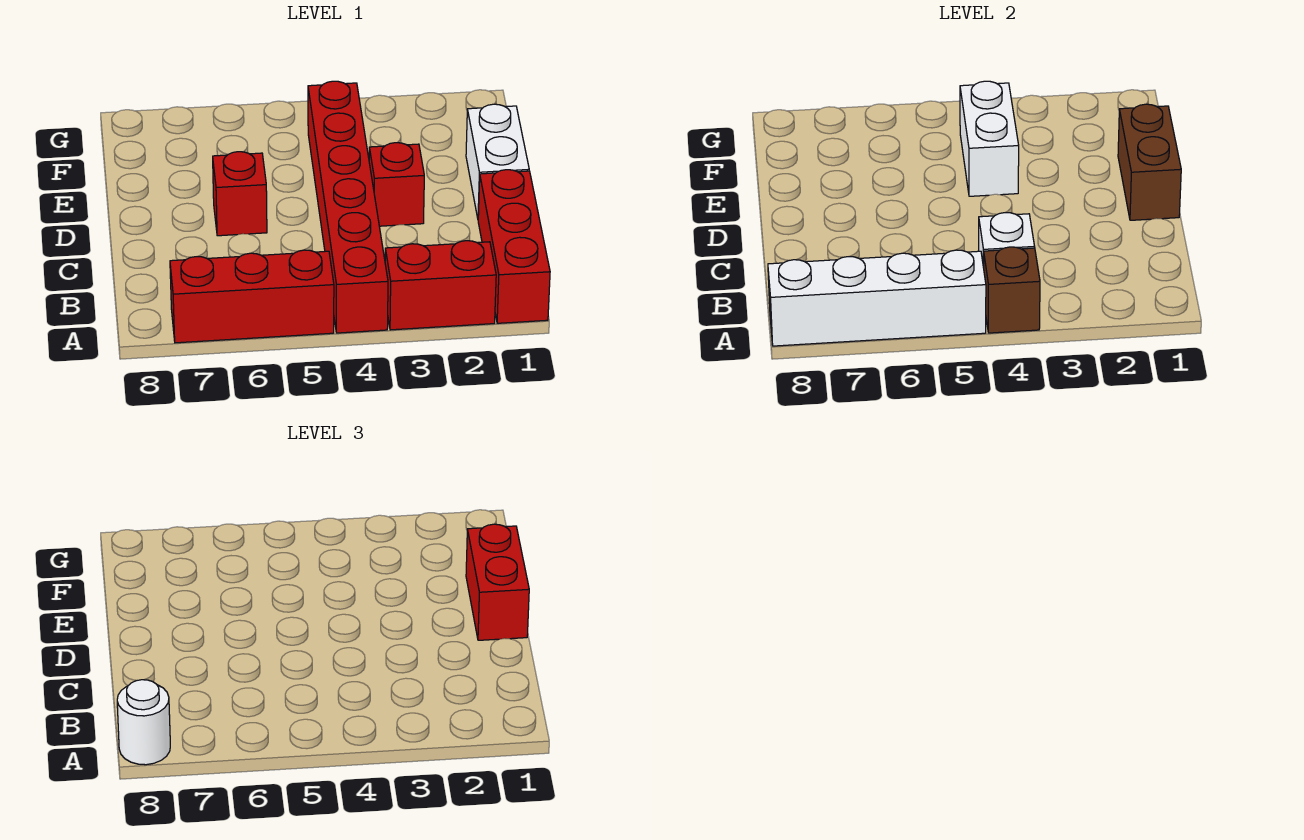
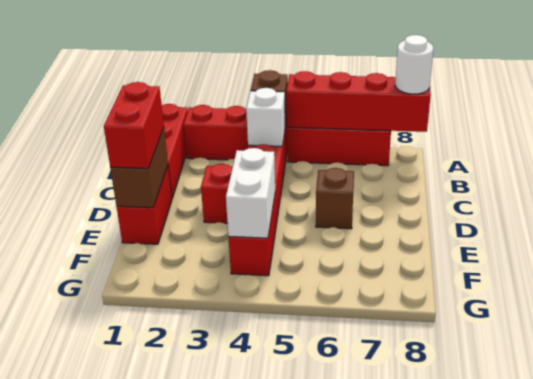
white 1x4 brick [768,250,986,346] -> red 1x4 brick [286,71,431,132]
white 1x2 brick [466,104,529,218] -> red 1x2 brick [117,166,172,244]
red 1x1 brick [213,152,267,236] -> brown 1x1 brick [316,168,354,229]

